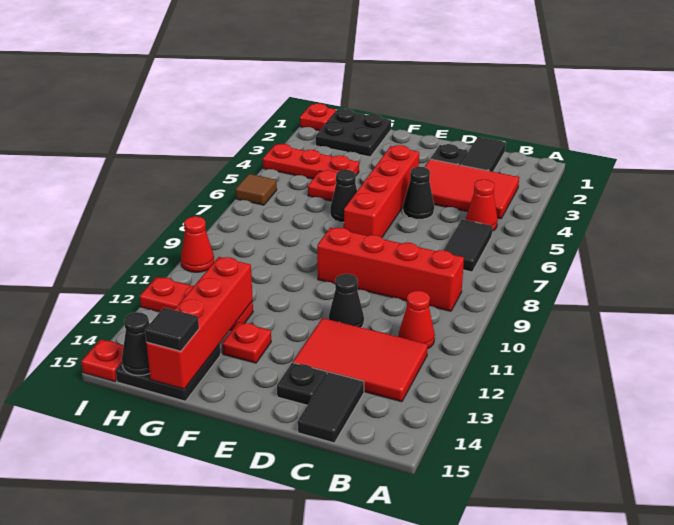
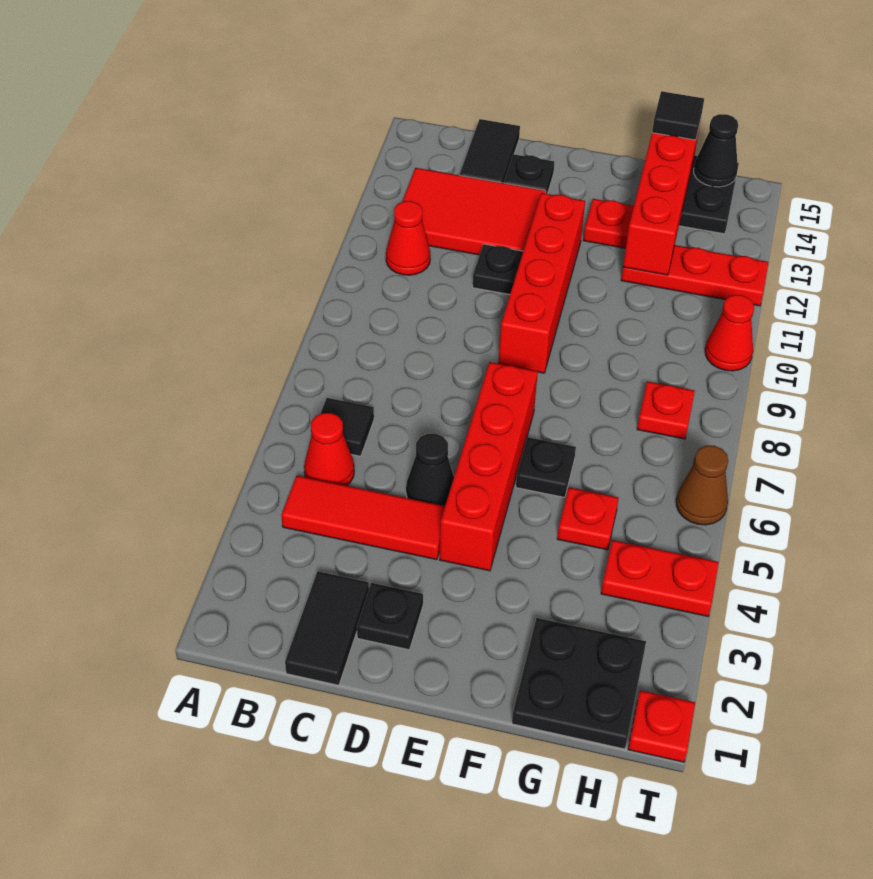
red 2x3 tile [425,159,519,219] -> red 1x3 tile [281,476,445,560]
black 1x2 tile [444,219,493,272] -> black 1x1 tile [320,398,374,456]
red 1x4 brick [317,228,464,311] -> red 1x4 brick turned to [498,193,585,373]
black 1x1 cone [329,274,364,328] -> black 1x1 plate [473,244,523,295]
black 1x1 cone [330,170,357,223] -> black 1x1 plate [516,437,576,497]
red 1x3 plate [263,144,359,179] -> red 1x2 plate [601,540,719,616]
brown 1x1 tile [236,174,277,205] -> brown 1x1 cone [676,446,728,525]
red 1x1 plate [81,339,124,381] -> red 1x1 plate moved to [637,381,695,439]

